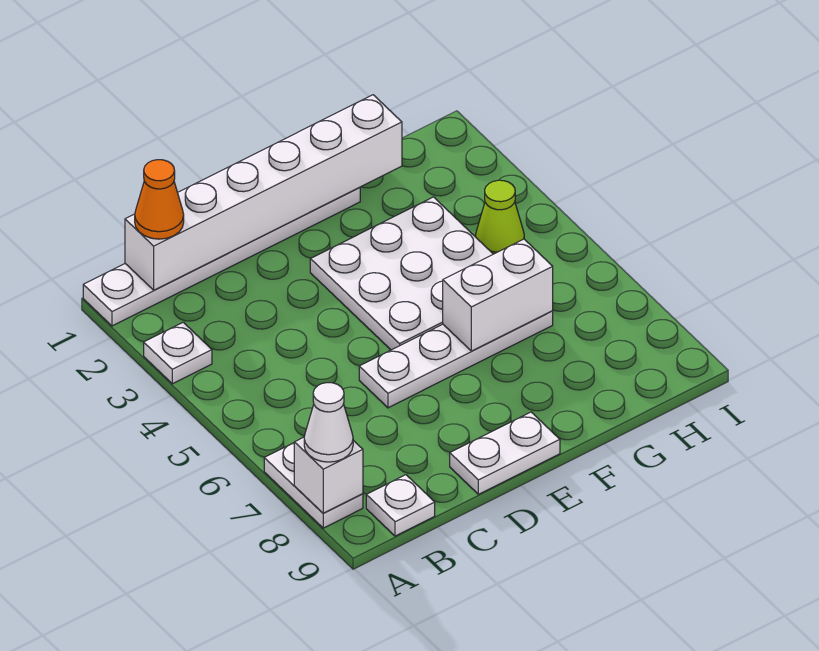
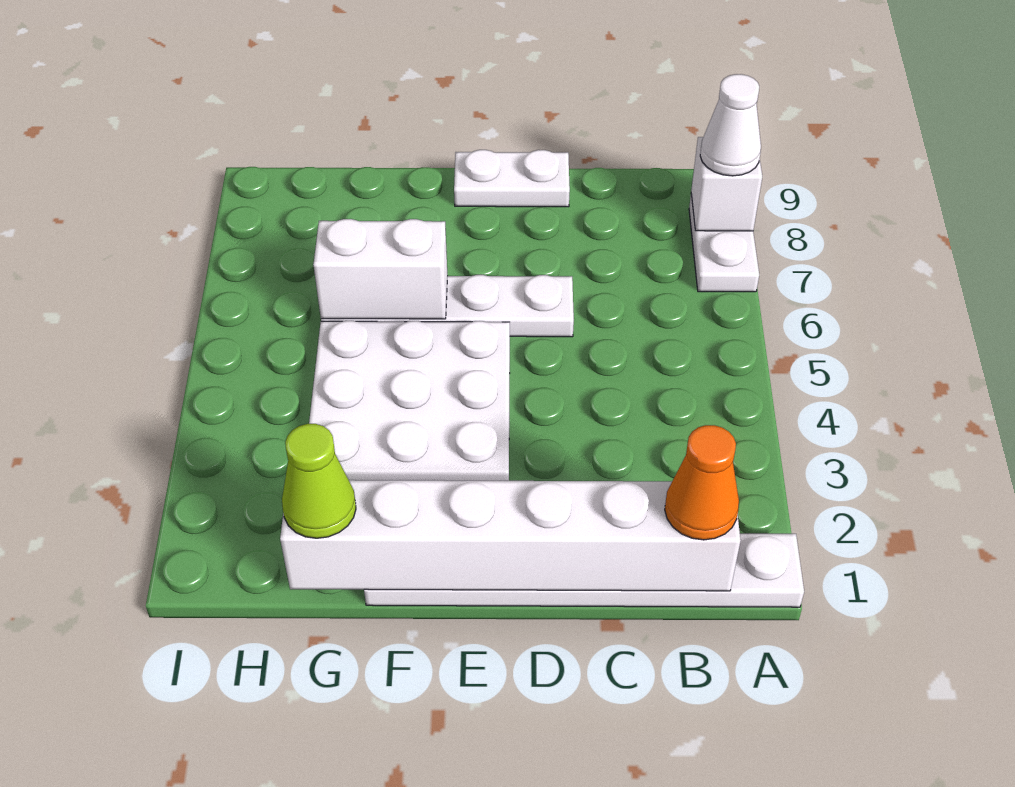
white 1x1 plate [144,322,212,384] -> none
white 1x1 plate [366,475,435,536] -> none
lime 1x1 cone [475,180,524,254] -> lime 1x1 cone moved to [282,424,356,538]

